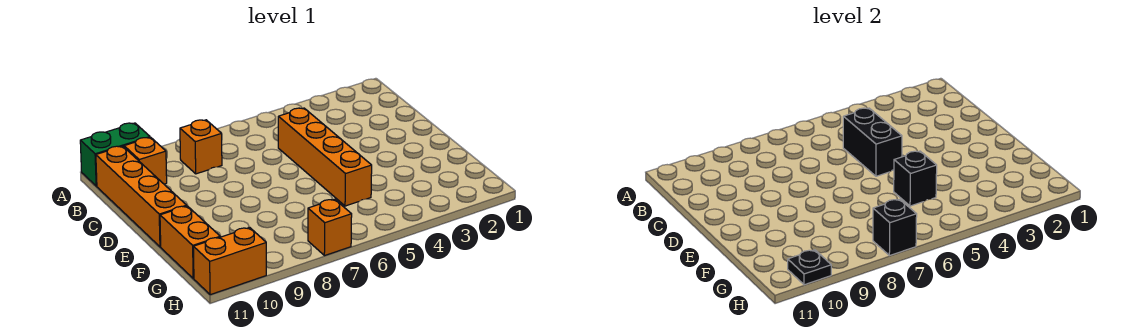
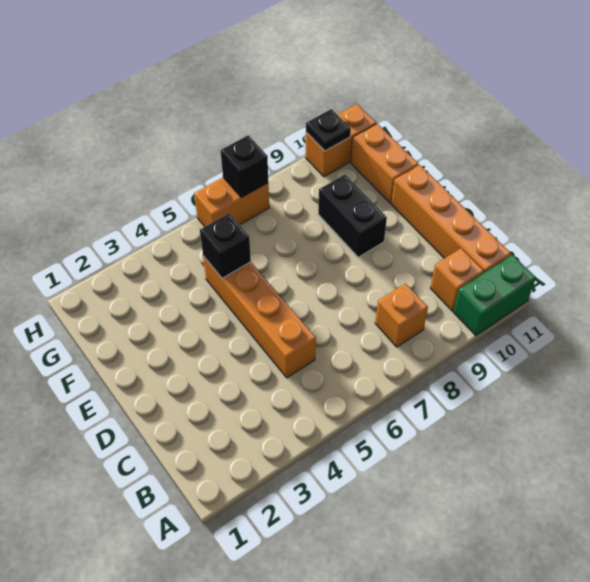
black 1x2 brick [843,108,902,176] -> black 1x2 brick moved to [318,175,387,257]
orange 1x1 brick [308,199,352,256] -> orange 1x2 brick [194,178,269,227]

